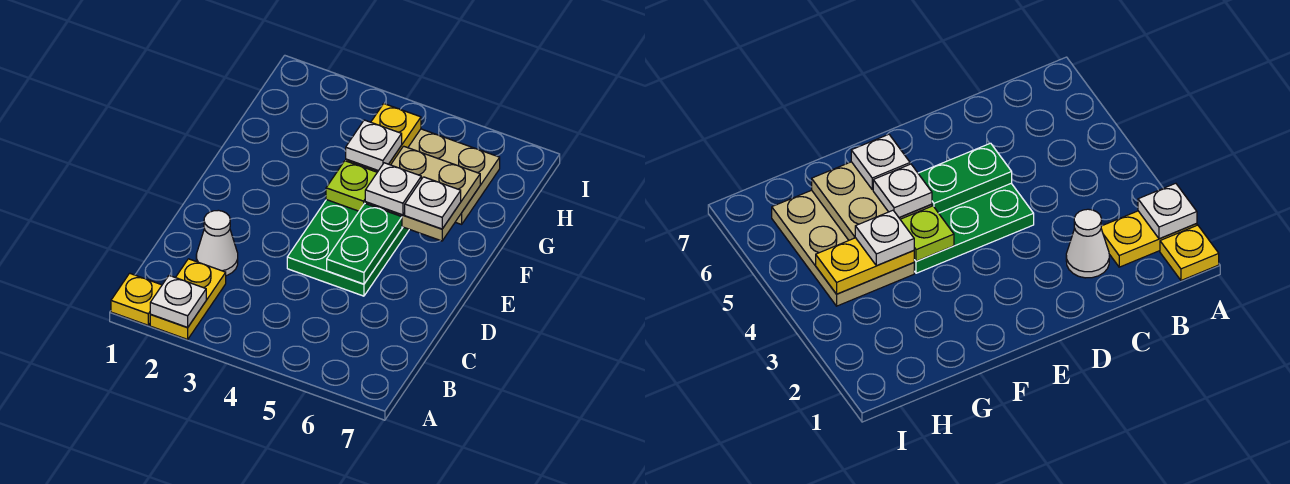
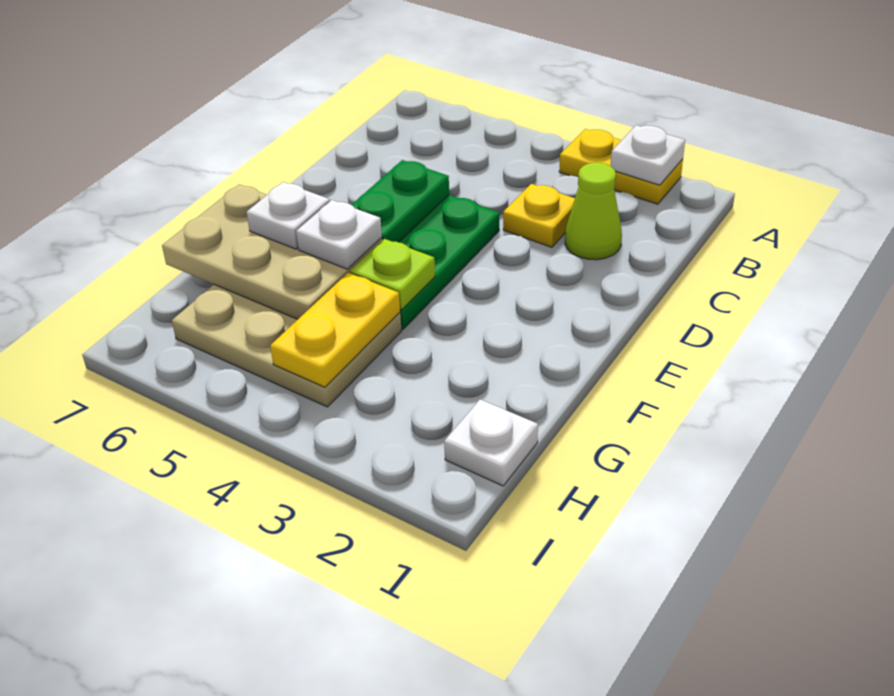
yellow 1x1 plate [111,273,162,325] -> yellow 1x1 plate moved to [503,184,575,247]
yellow 1x2 plate [150,259,226,339] -> yellow 1x2 plate turned to [559,129,683,204]
white 1x1 cone [196,210,238,276] -> lime 1x1 cone [565,163,622,260]
tan 2x2 plate [365,146,480,241] -> tan 2x3 plate [162,185,382,319]
white 1x1 plate [346,120,402,171] -> white 1x1 plate moved to [444,399,538,486]

